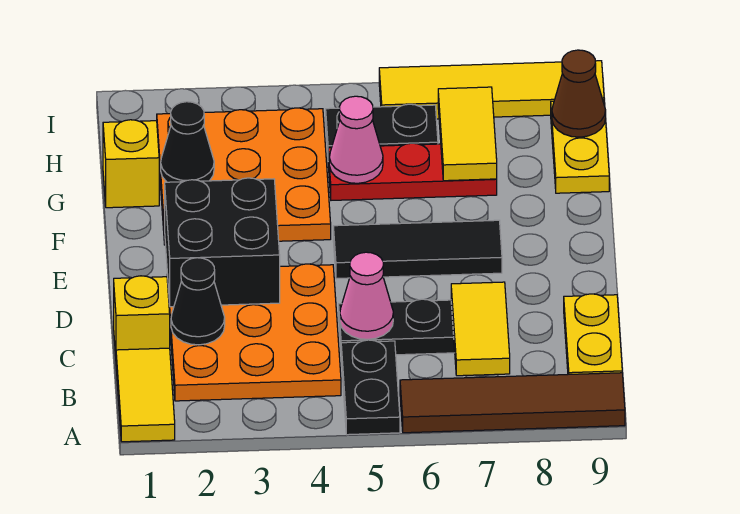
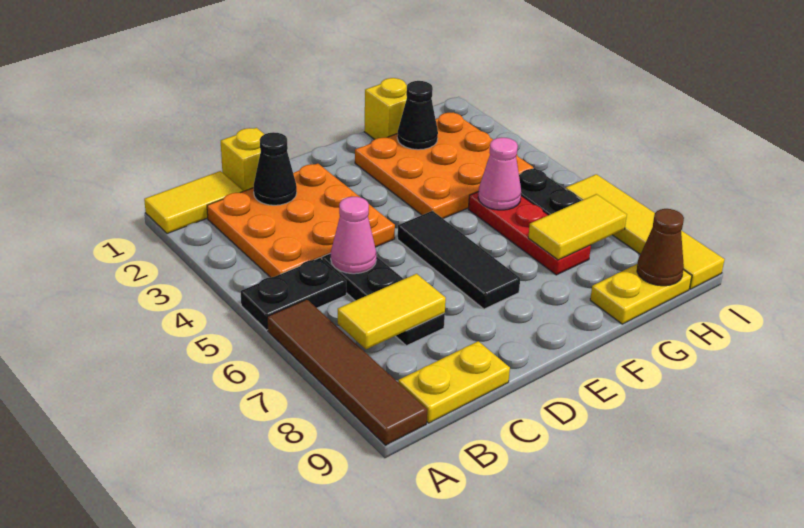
black 2x2 brick [164,178,280,307] -> none

